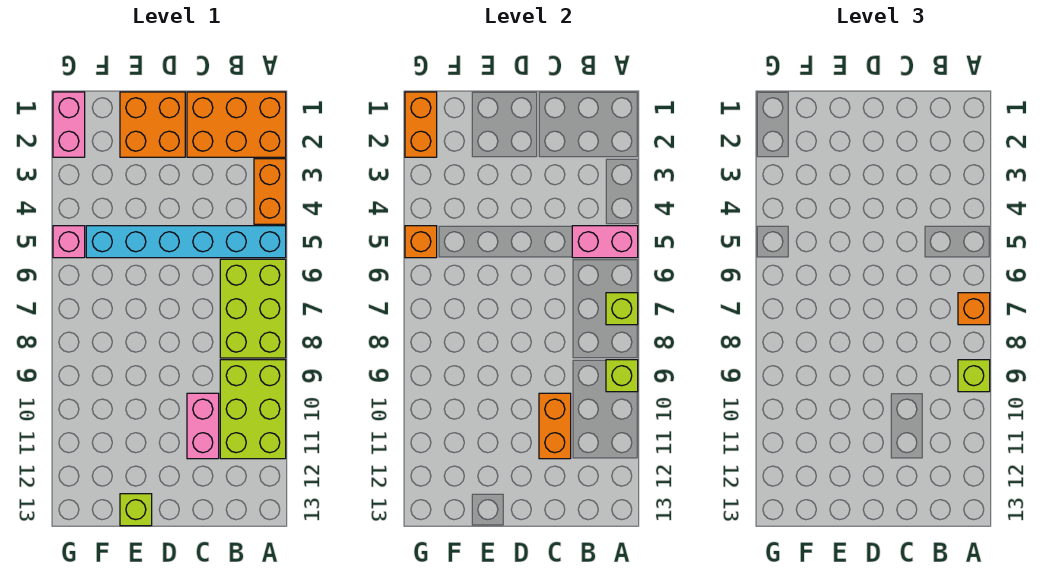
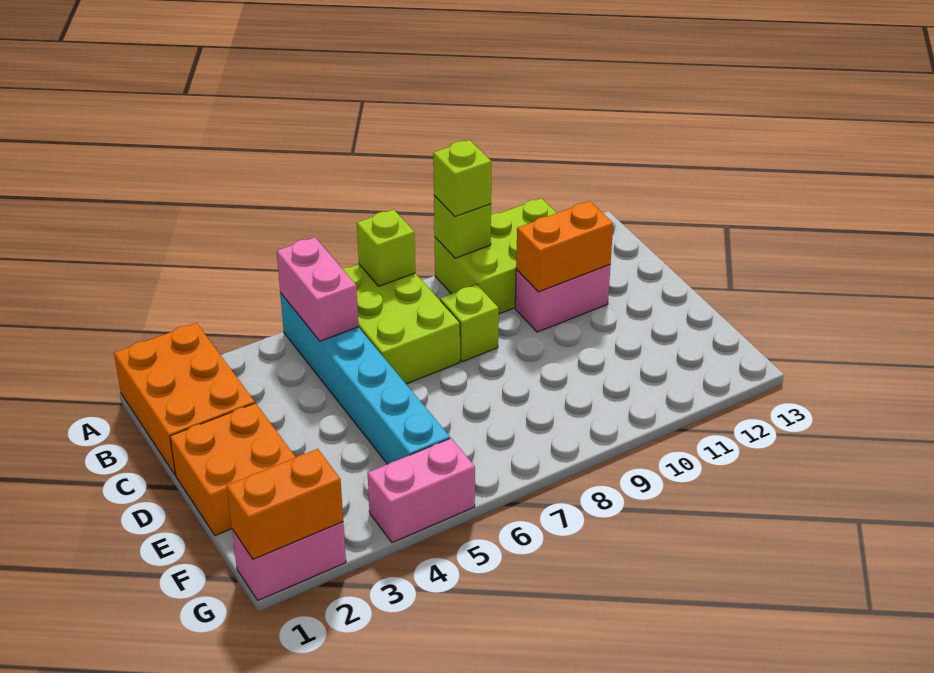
orange 1x2 brick [254,159,286,224] -> none
lime 2x3 brick [220,259,286,358] -> lime 2x3 brick turned to [342,264,460,384]
orange 1x1 brick [958,293,990,325] -> none
lime 1x1 brick [120,494,152,526] -> lime 1x1 brick moved to [440,284,499,362]
pink 1x1 brick [53,226,85,258] -> pink 1x2 brick [368,438,475,543]
orange 1x1 brick [405,226,437,258] -> none

